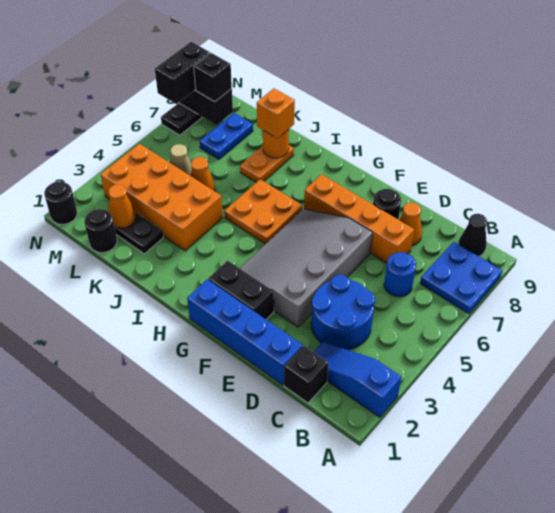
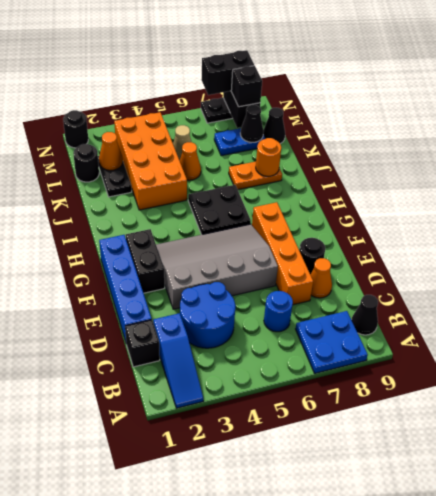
blue 1x3 slope [314,342,401,417] -> blue 1x3 slope turned to [153,313,203,408]
orange 2x2 plate [224,179,302,244] -> black 2x2 plate [188,185,251,235]
orange 1x1 brick [257,88,295,138] -> none
none -> black 1x1 cone [240,104,263,142]
none -> black 1x1 cone [263,108,285,144]

